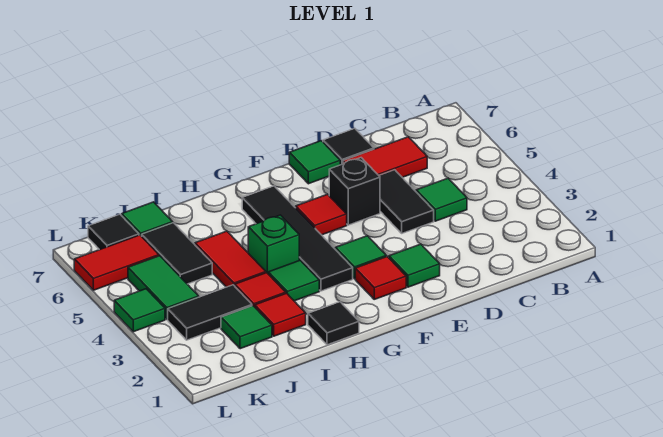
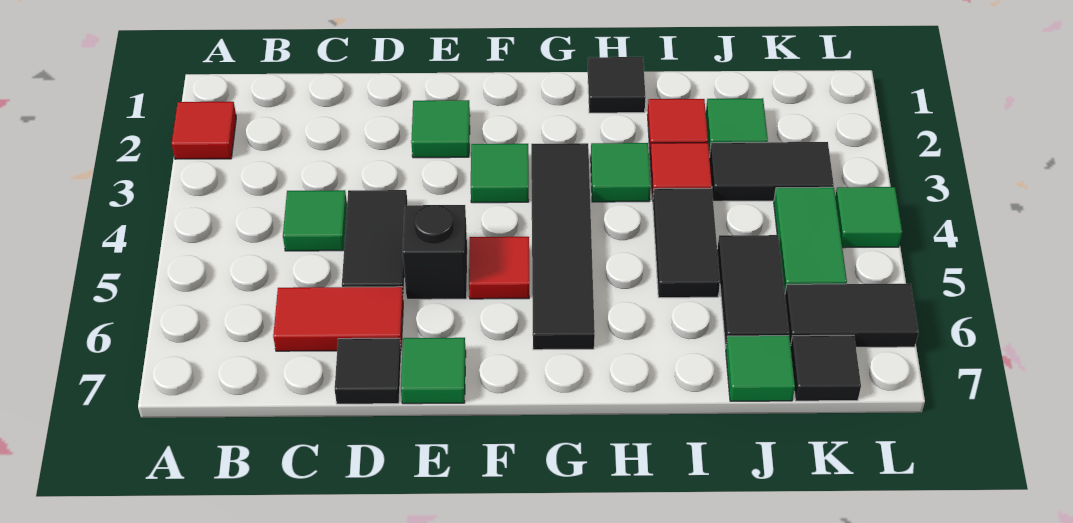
red 1x1 tile [355,257,406,299] -> red 1x1 tile moved to [172,102,236,159]
green 1x1 brick [248,215,299,273] -> none
red 1x2 tile [195,231,266,287] -> black 1x2 tile [653,188,720,298]
red 1x2 tile [74,235,159,290] -> black 1x2 tile [785,284,919,347]

